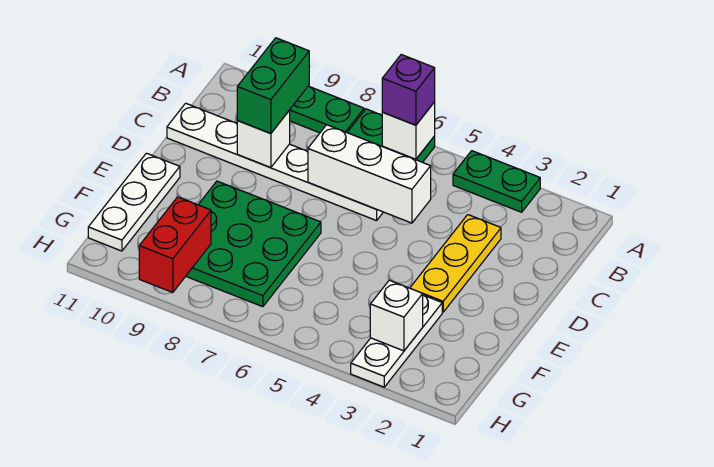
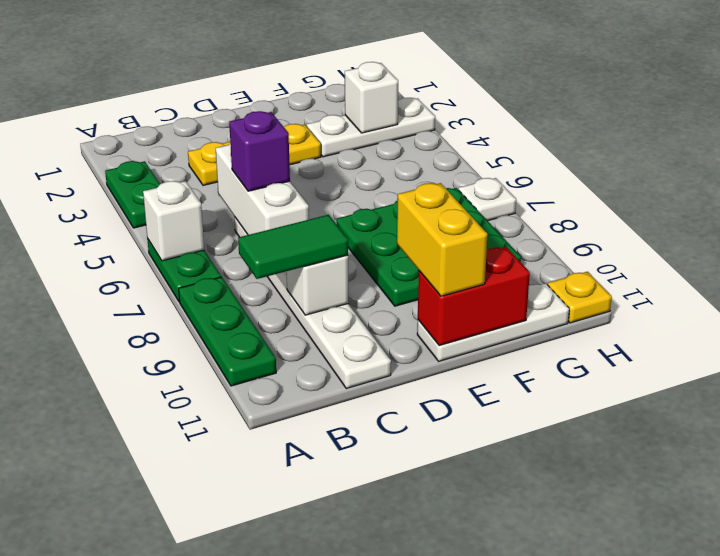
purple 1x1 brick [382,55,435,125] -> purple 1x1 brick moved to [229,111,290,191]
green 1x2 brick [237,38,309,133] -> green 1x2 tile [238,215,348,279]
none -> yellow 1x2 brick [397,183,488,296]
red 1x2 brick [139,197,211,292] -> red 1x2 brick moved to [418,247,530,346]
none -> white 1x1 plate [458,178,516,221]
none -> yellow 1x1 plate [548,272,612,323]

